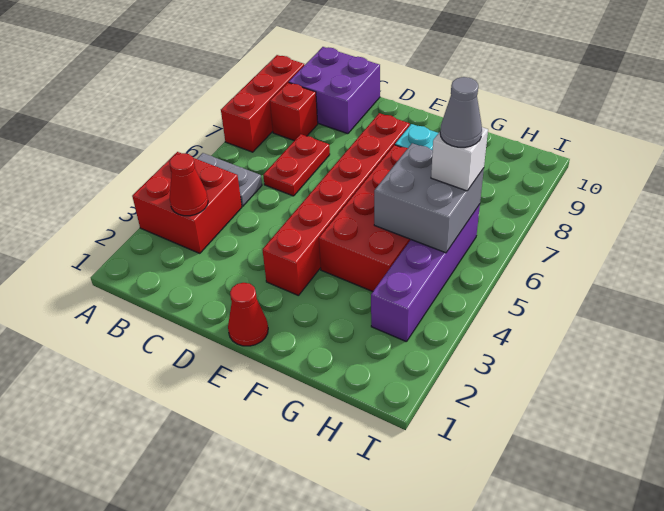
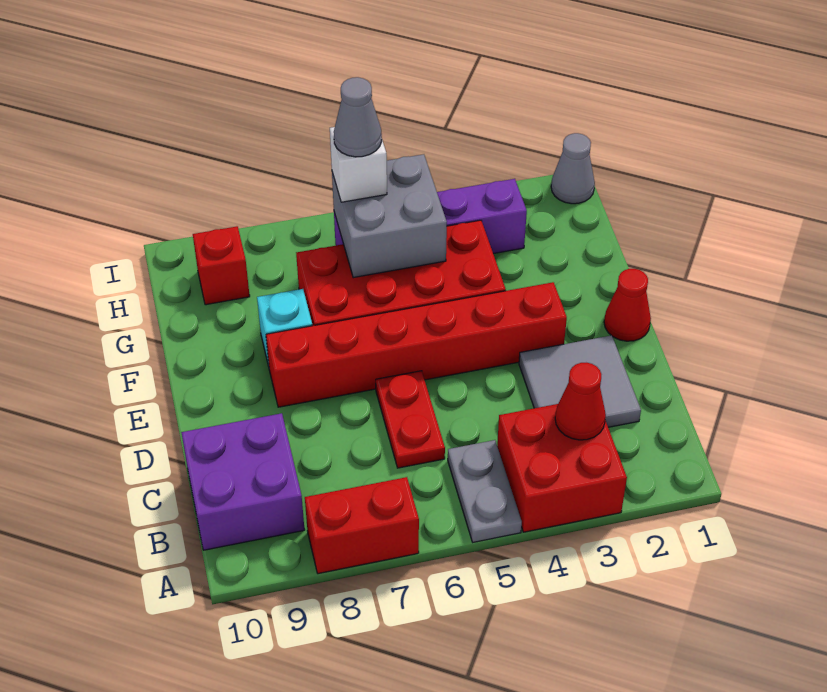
red 1x3 brick [221,55,304,152] -> red 1x2 brick [305,477,419,574]
red 1x1 brick [270,83,318,141] -> red 1x1 brick moved to [193,226,250,305]
none -> grey 2x2 tile [519,335,641,427]
red 1x2 plate [263,134,330,196] -> red 1x2 plate turned to [376,371,445,468]
none -> grey 1x1 cone [551,133,595,204]

